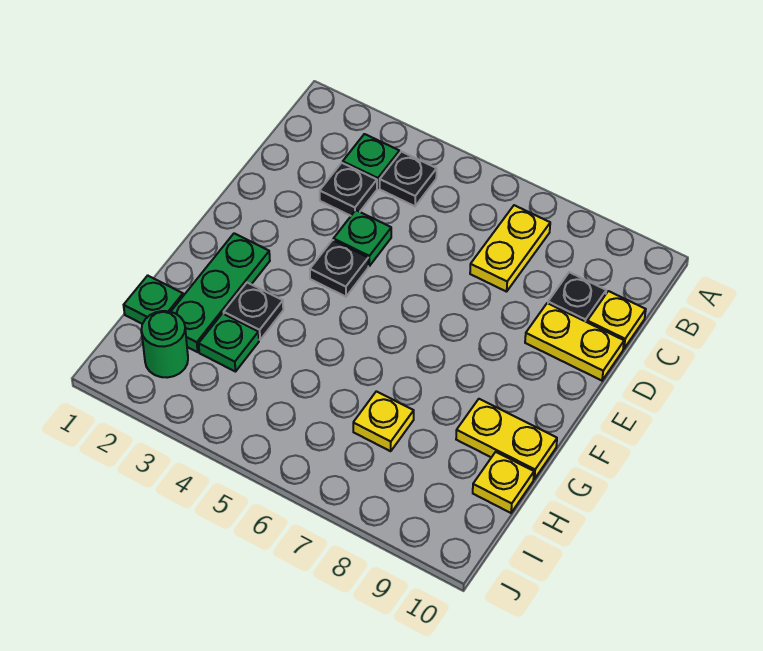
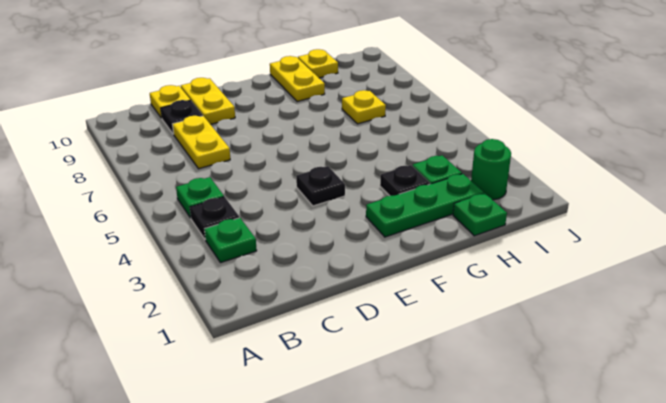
yellow 1x2 plate [470,205,550,292] -> yellow 1x2 plate turned to [173,116,230,169]
black 1x1 plate [320,163,377,216] -> none
green 1x1 plate [334,210,391,266] -> green 1x1 plate moved to [176,177,224,218]

